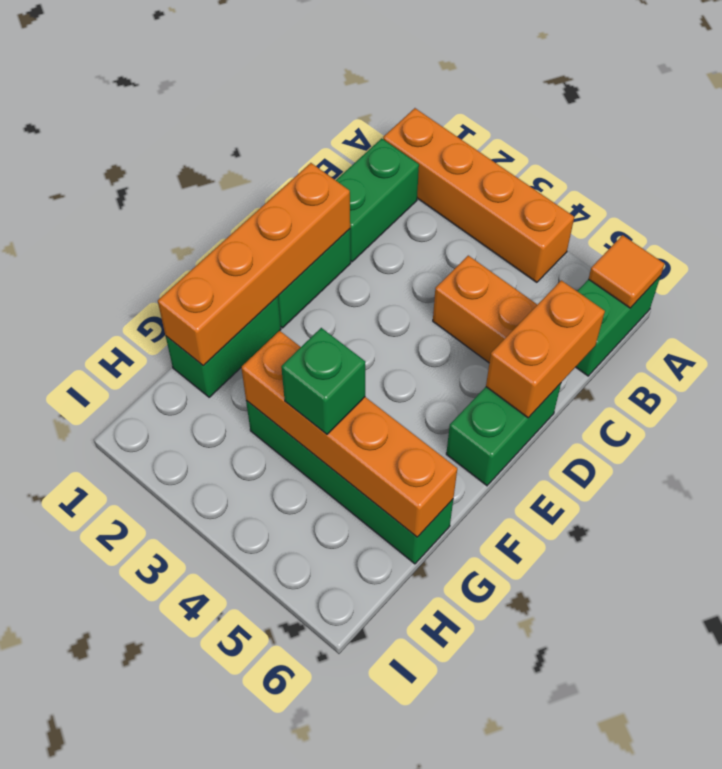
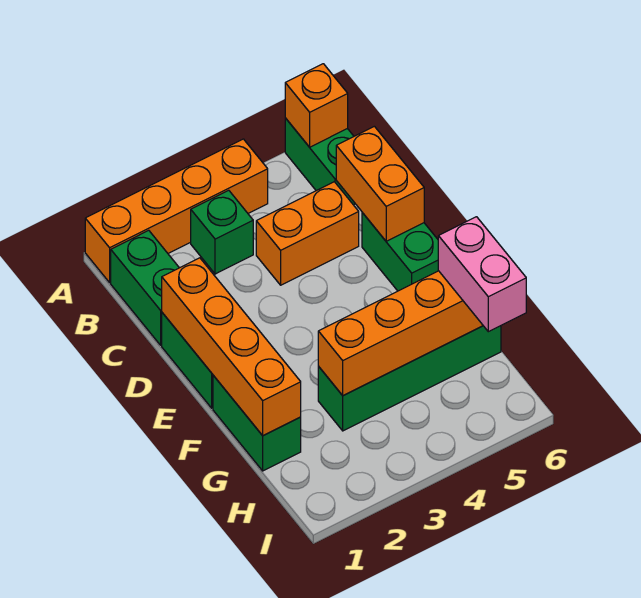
orange 1x1 tile [589,235,664,308] -> orange 1x1 brick [285,64,348,147]
green 1x1 brick [281,328,365,434] -> green 1x1 brick moved to [191,190,253,274]
none -> pink 1x2 brick [438,217,526,332]

